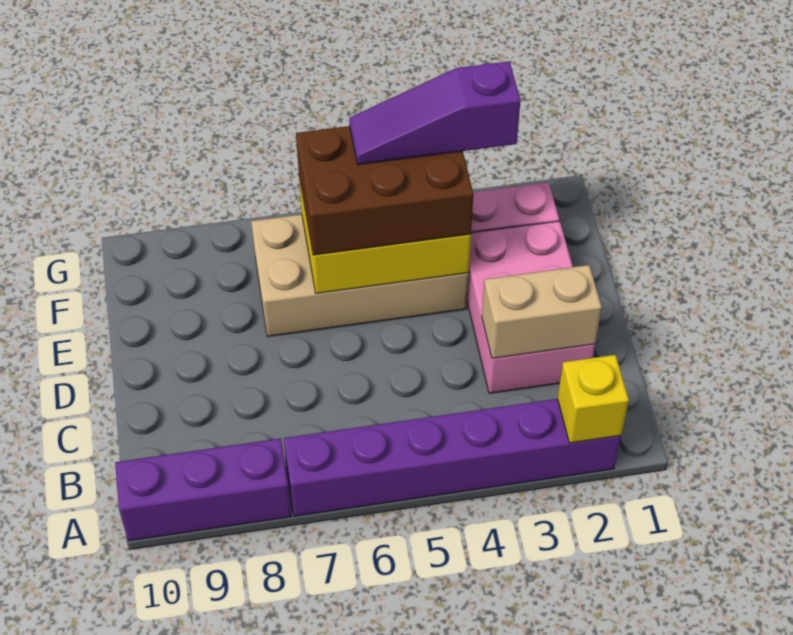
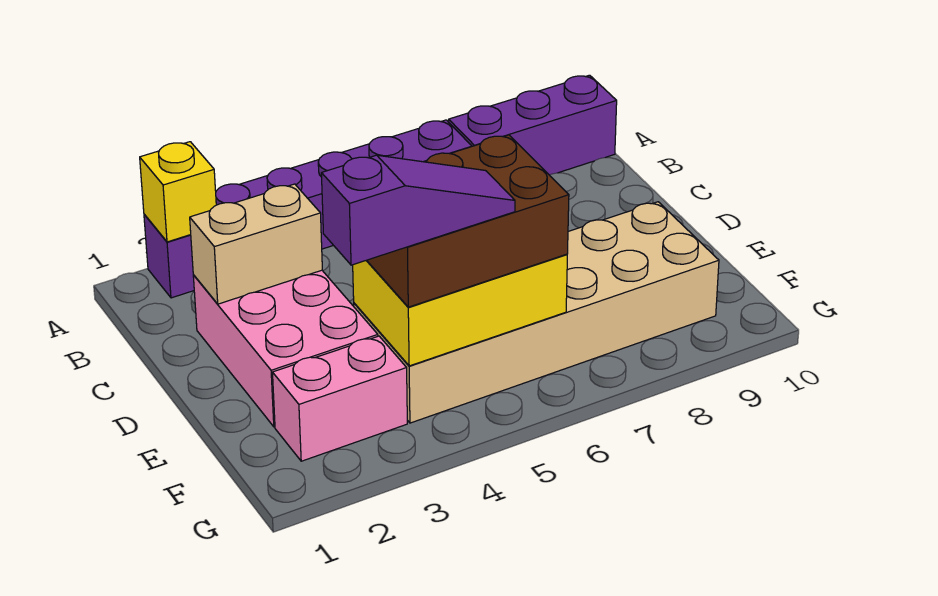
tan 2x4 brick [251,214,469,337] -> tan 2x6 brick [354,202,719,423]

